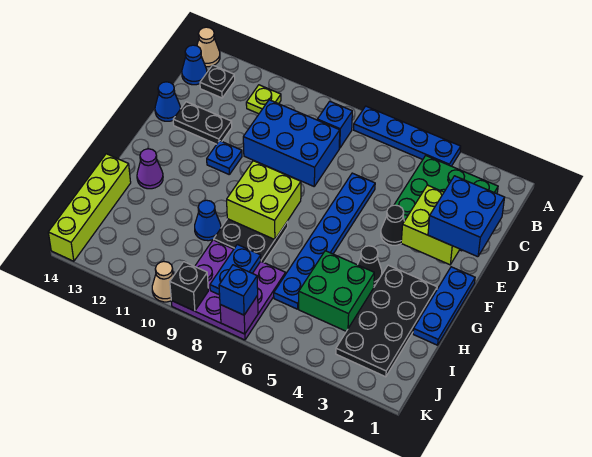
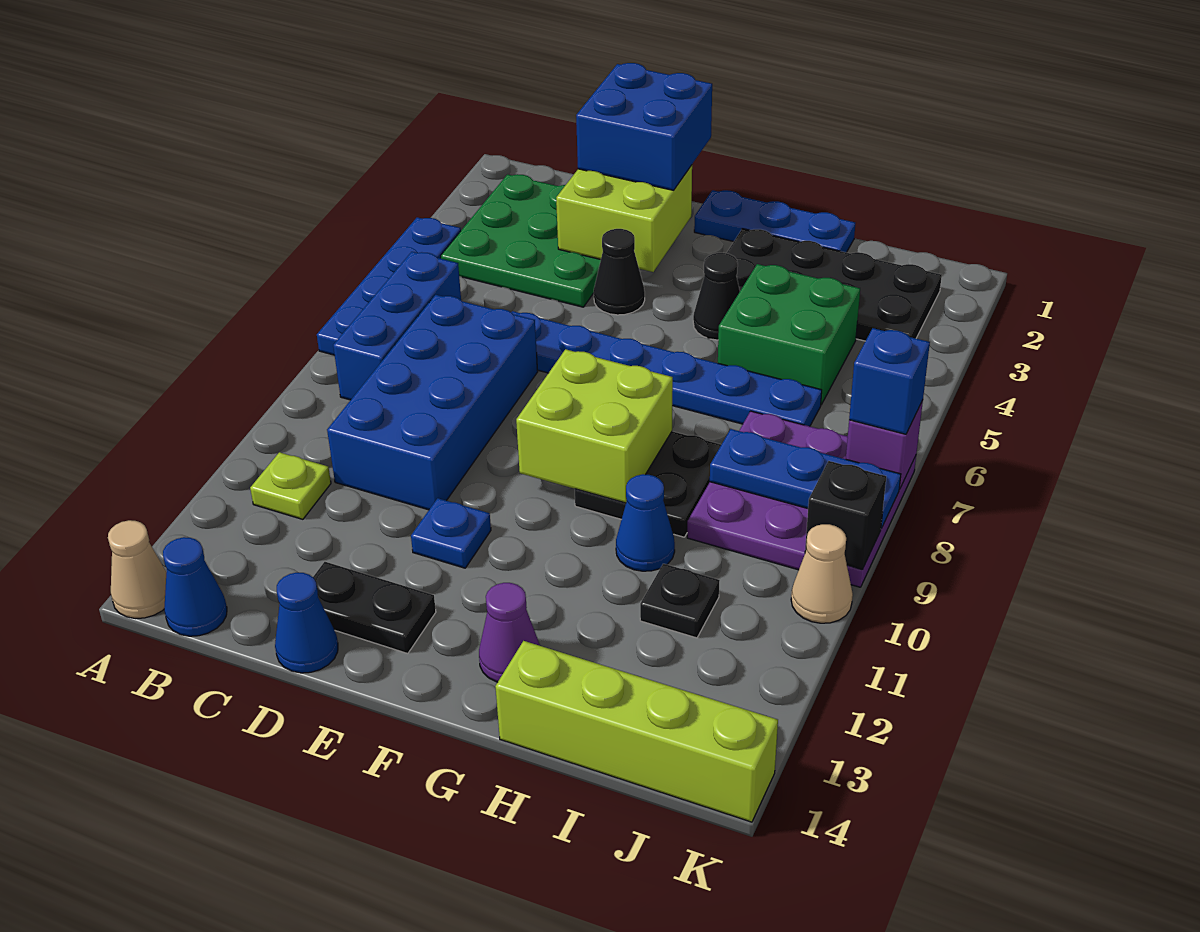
blue 1x1 brick [317,101,352,148] -> blue 1x3 brick [333,252,461,400]
black 1x1 plate [200,65,235,98] -> black 1x1 plate moved to [640,564,720,638]
blue 2x3 brick [243,100,340,186] -> blue 2x4 brick [327,295,538,510]
black 1x2 plate [173,102,232,144] -> black 1x2 plate turned to [313,562,436,654]
blue 1x2 plate [210,244,261,295] -> blue 1x3 plate [710,429,901,529]

